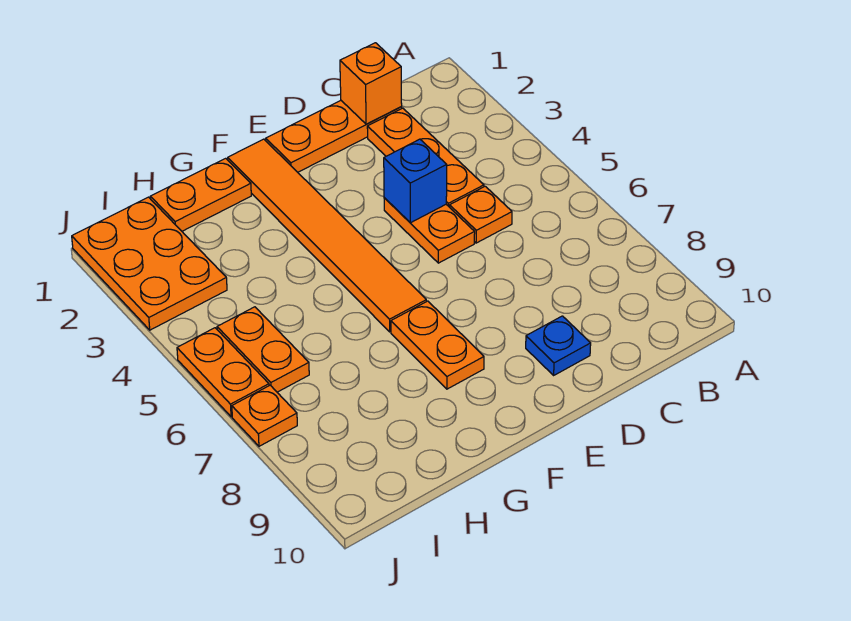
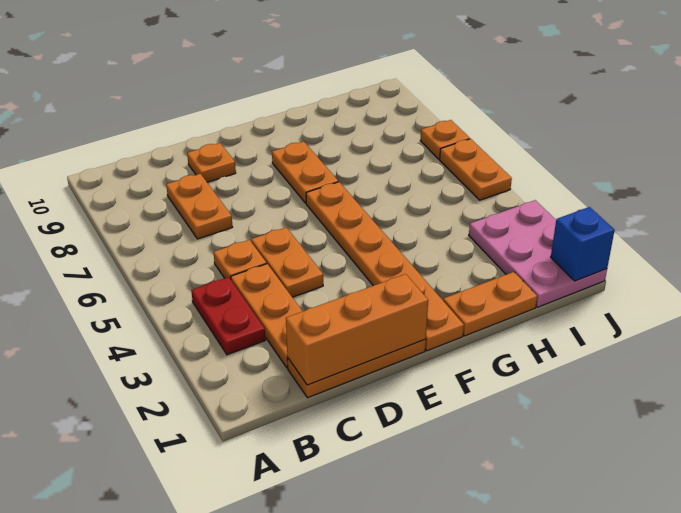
none -> red 1x2 plate [191,277,265,355]
orange 1x1 brick [340,43,402,124] -> orange 1x3 brick [286,274,428,385]
blue 1x1 brick [384,139,447,223] -> blue 1x1 brick moved to [551,207,615,281]
blue 1x1 plate [526,316,591,375] -> orange 1x1 plate [187,143,236,182]
orange 1x6 tile [228,139,426,332] -> orange 1x6 plate [306,182,464,351]
orange 2x3 plate [72,197,227,330] -> pink 2x3 plate [469,200,607,307]
orange 1x2 plate [217,307,309,392] -> orange 1x2 plate moved to [166,174,232,239]

